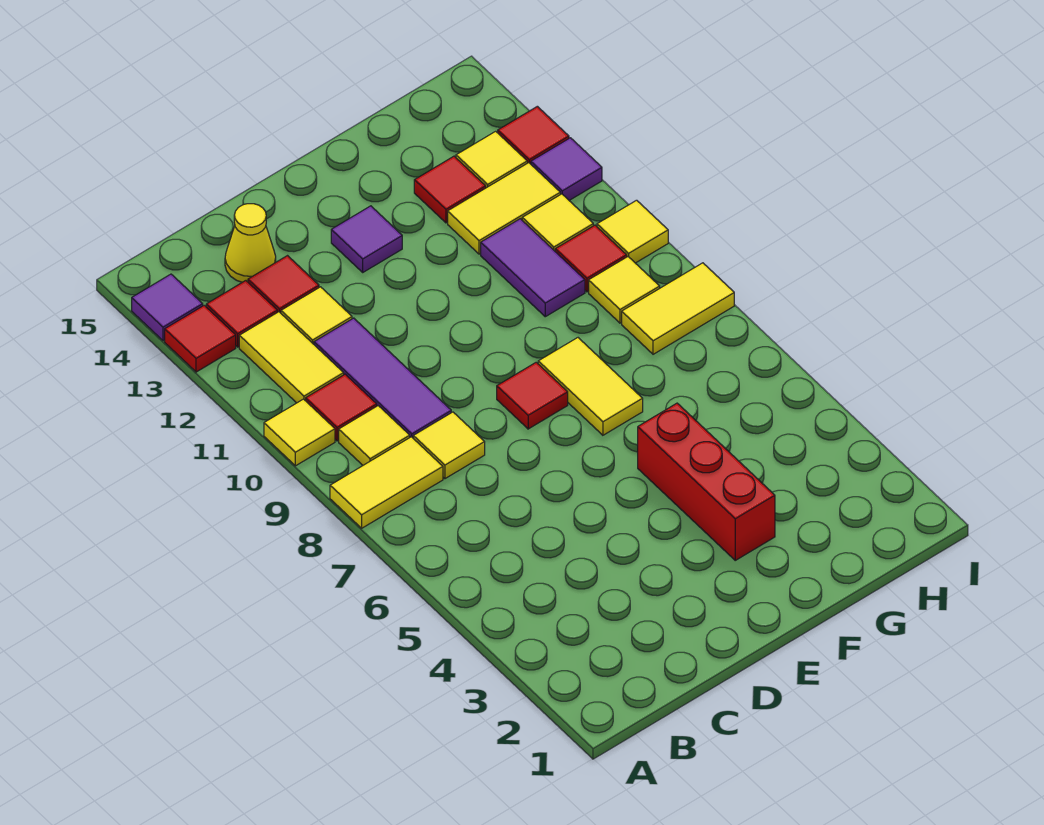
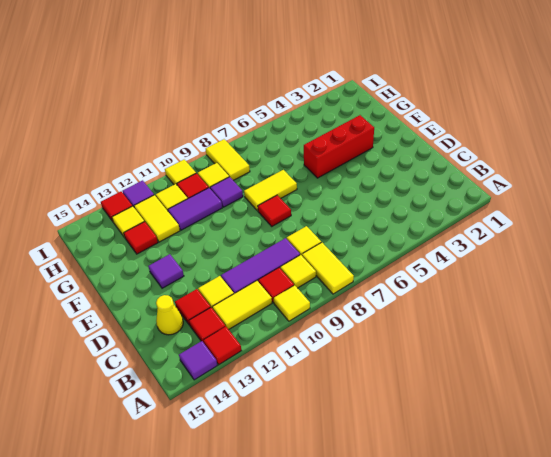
none -> purple 1x1 tile [210,177,243,207]

